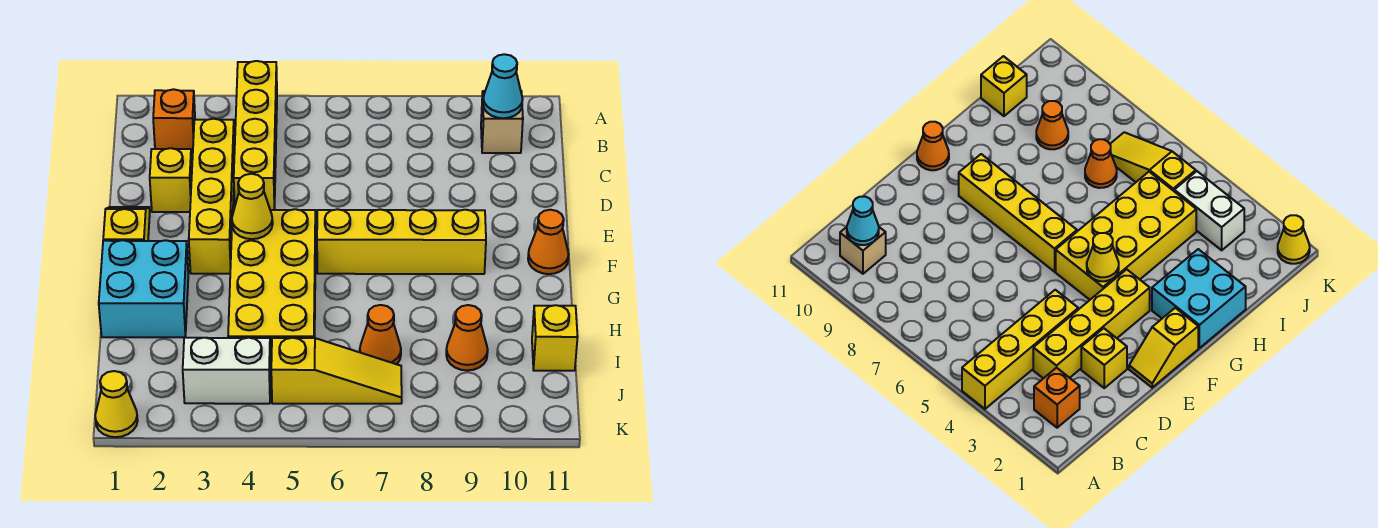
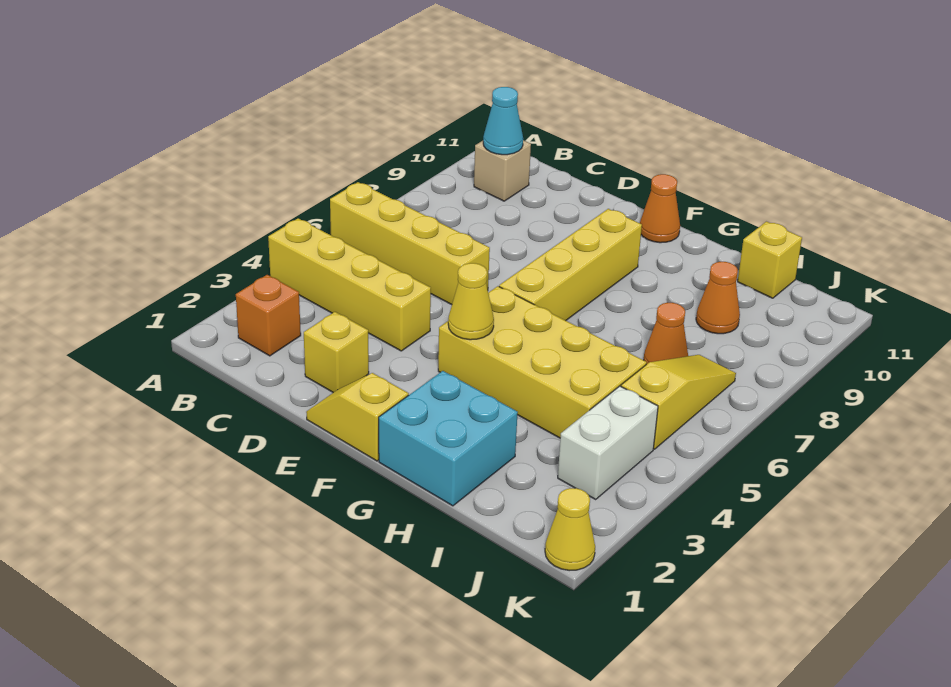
yellow 1x4 brick [189,119,235,274] -> yellow 1x4 brick moved to [330,182,490,305]

